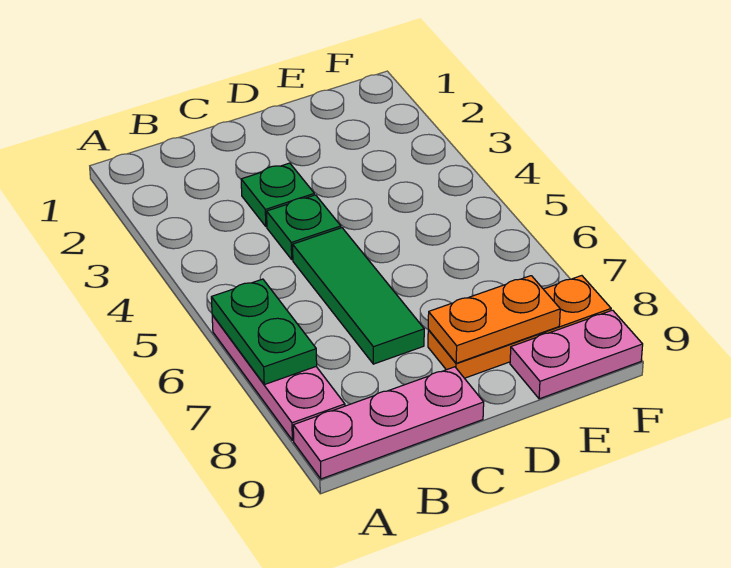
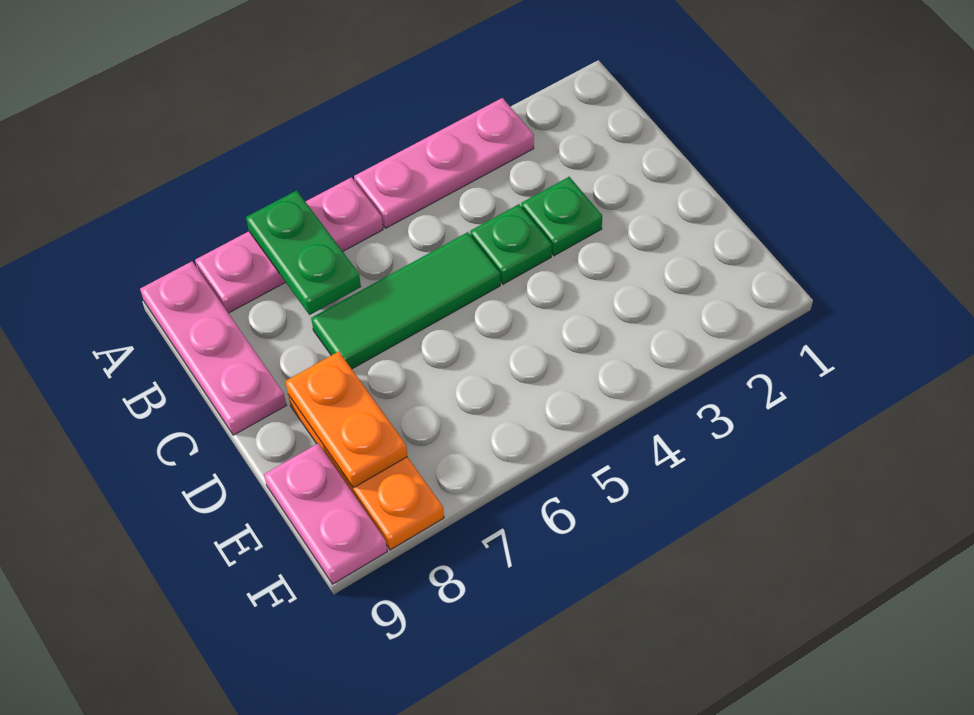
none -> pink 1x3 plate [354,98,534,228]
green 1x2 plate [211,279,317,385] -> green 1x2 plate turned to [246,190,361,315]

